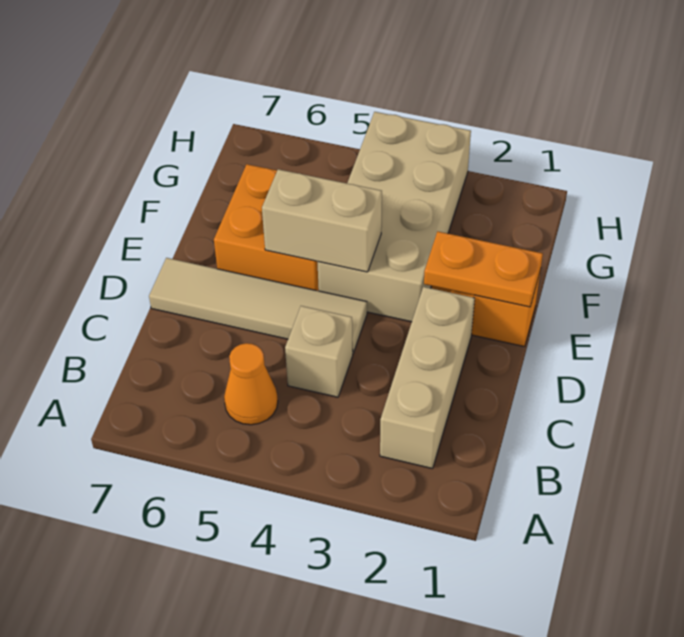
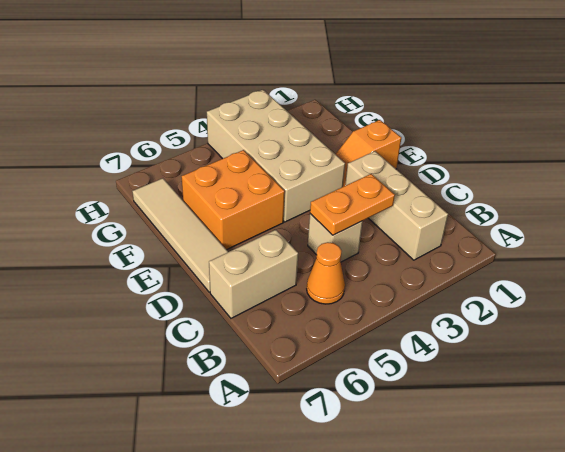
tan 1x4 tile [149,258,367,353] -> tan 1x4 tile turned to [132,178,228,292]
orange 1x2 plate [424,231,543,307] -> orange 1x2 plate moved to [310,174,395,235]
tan 1x2 brick [262,169,382,272] -> tan 1x2 brick moved to [209,230,298,318]

